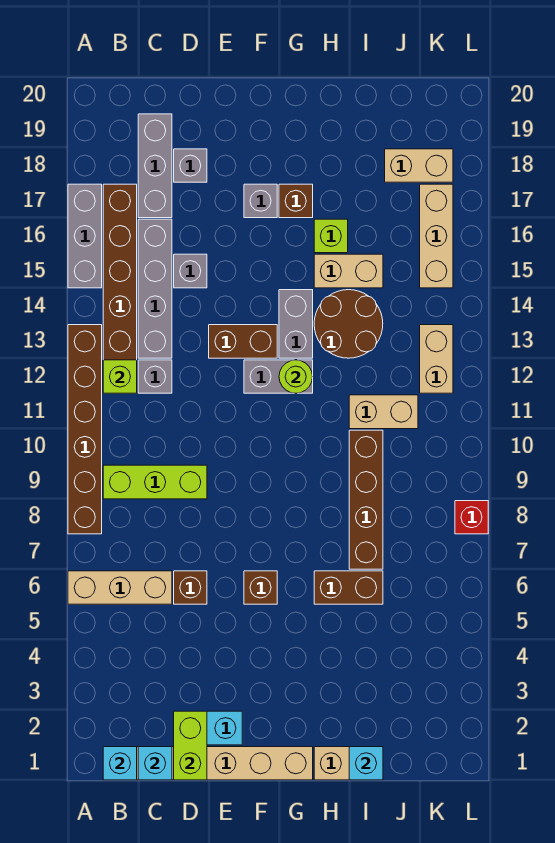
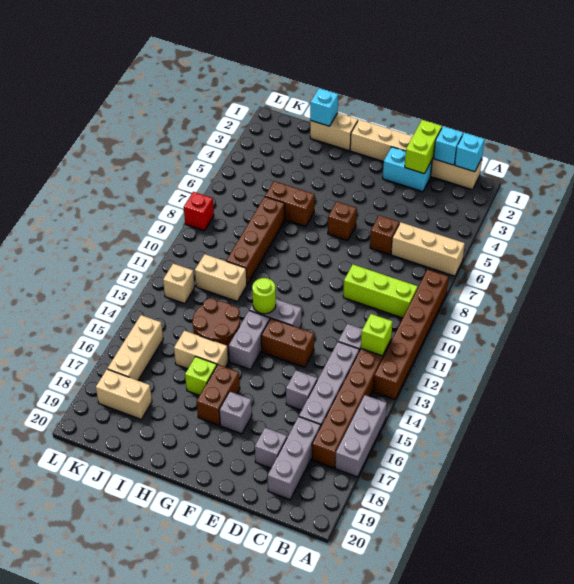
brown 1x1 brick [279,184,313,218] -> brown 1x2 brick [197,365,240,425]
tan 1x2 brick [420,325,453,393] -> tan 1x1 brick [163,264,195,304]

